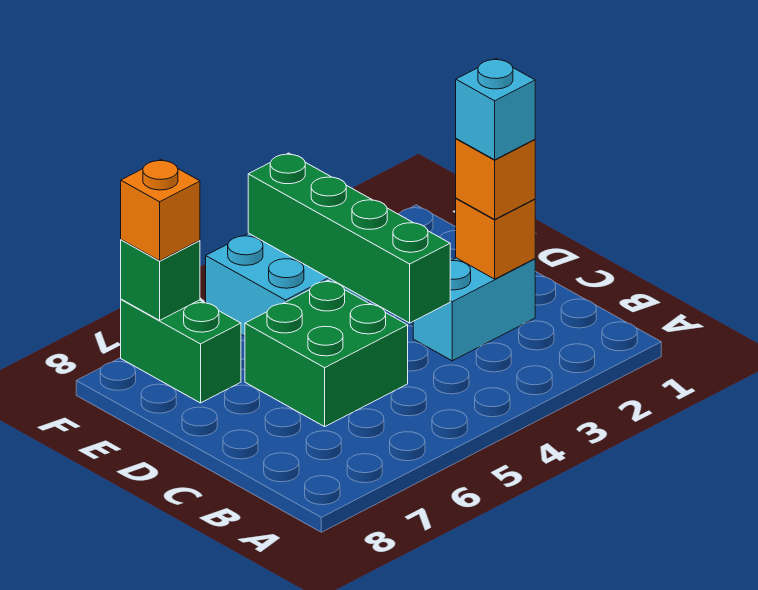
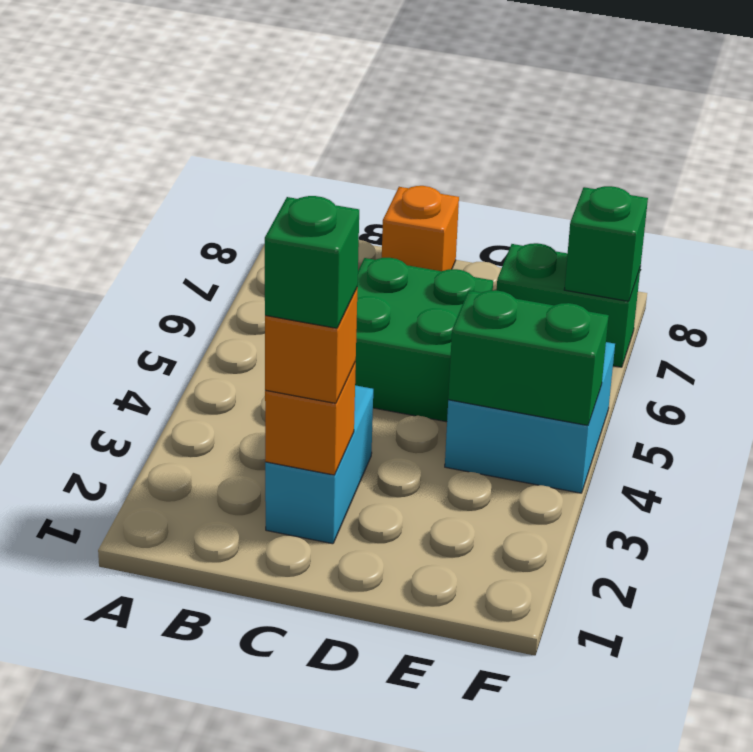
cyan 1x1 brick [456,58,535,160] -> green 1x1 brick [265,196,359,328]
green 1x4 brick [248,153,450,323] -> green 1x2 brick [448,290,609,425]
orange 1x1 brick [121,159,200,261] -> orange 1x1 brick moved to [382,186,459,271]

